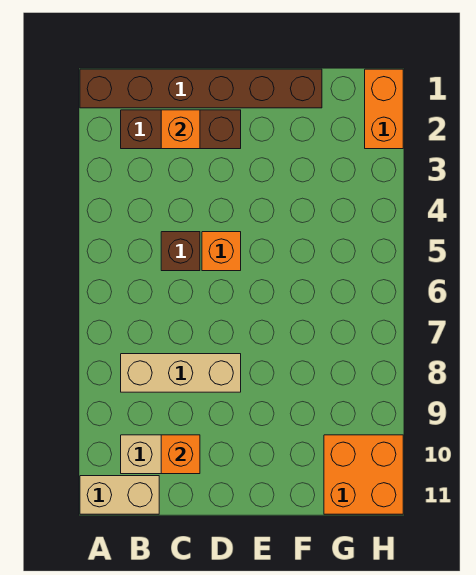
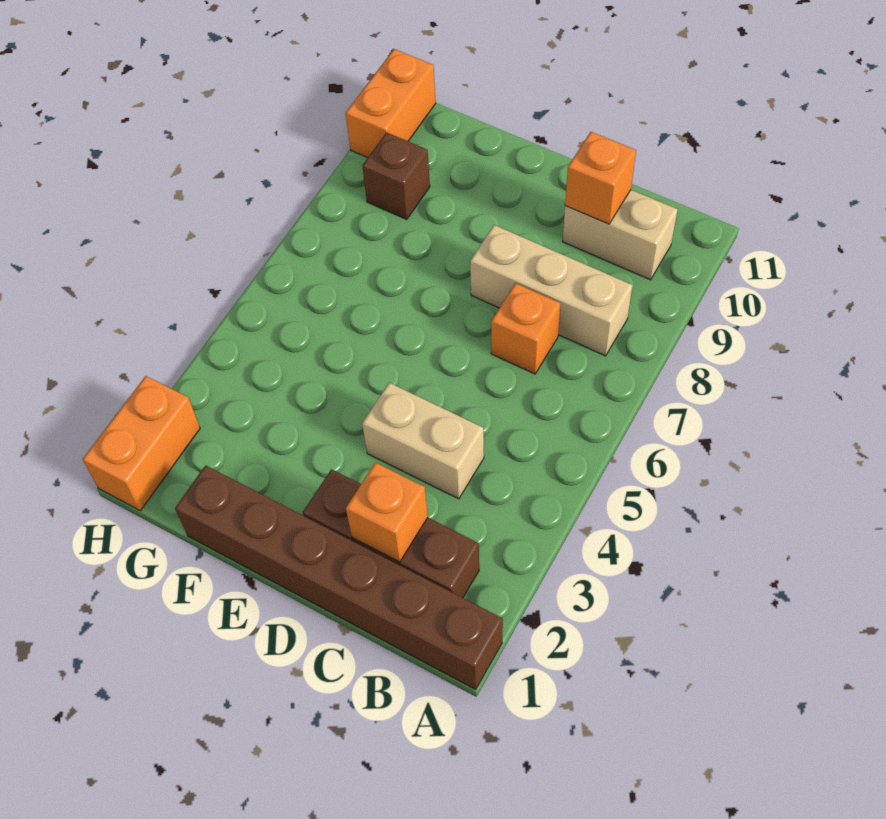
tan 1x2 brick [80,476,159,514] -> tan 1x2 brick moved to [362,383,484,499]
brown 1x1 brick [161,232,200,271] -> brown 1x1 brick moved to [362,133,430,219]
orange 1x1 brick [202,232,241,271] -> orange 1x1 brick moved to [491,283,561,374]
orange 2x2 brick [324,435,403,514] -> orange 1x2 brick [346,49,436,158]

